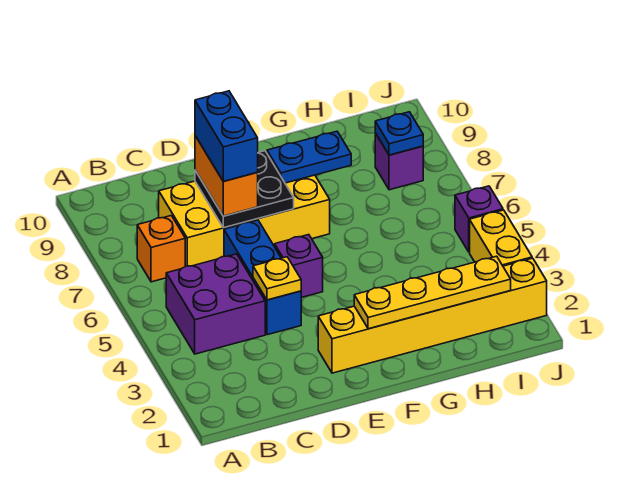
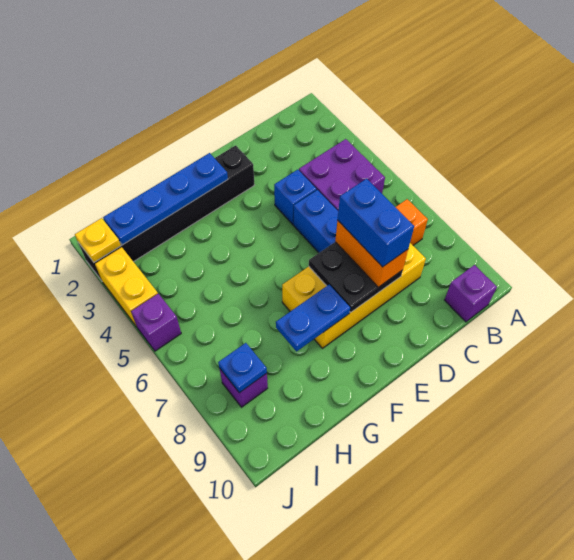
yellow 1x1 plate [253,257,301,300] -> yellow 1x1 plate moved to [75,218,121,262]
yellow 1x6 brick [318,258,547,373] -> black 1x6 brick [79,145,254,281]
purple 1x1 brick [275,235,323,298] -> purple 1x1 brick moved to [445,265,497,322]
yellow 1x4 plate [354,256,511,329] -> blue 1x4 plate [103,153,228,245]

